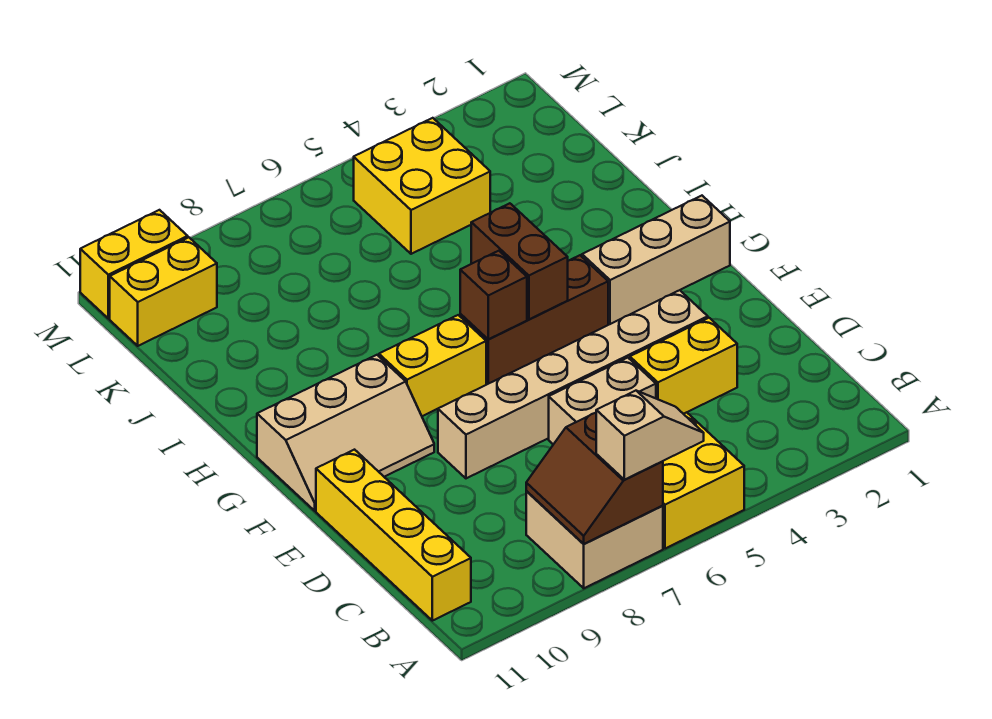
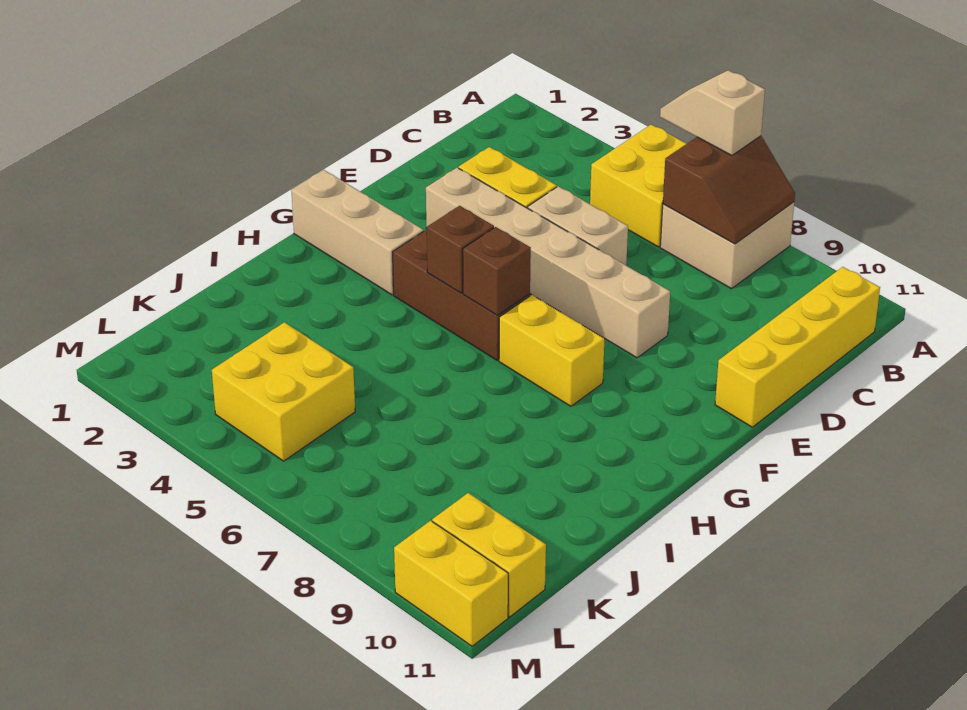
tan 2x3 slope [257,355,434,511] -> none
brown 1x2 brick [471,203,568,320] -> brown 1x1 brick [427,206,494,293]

